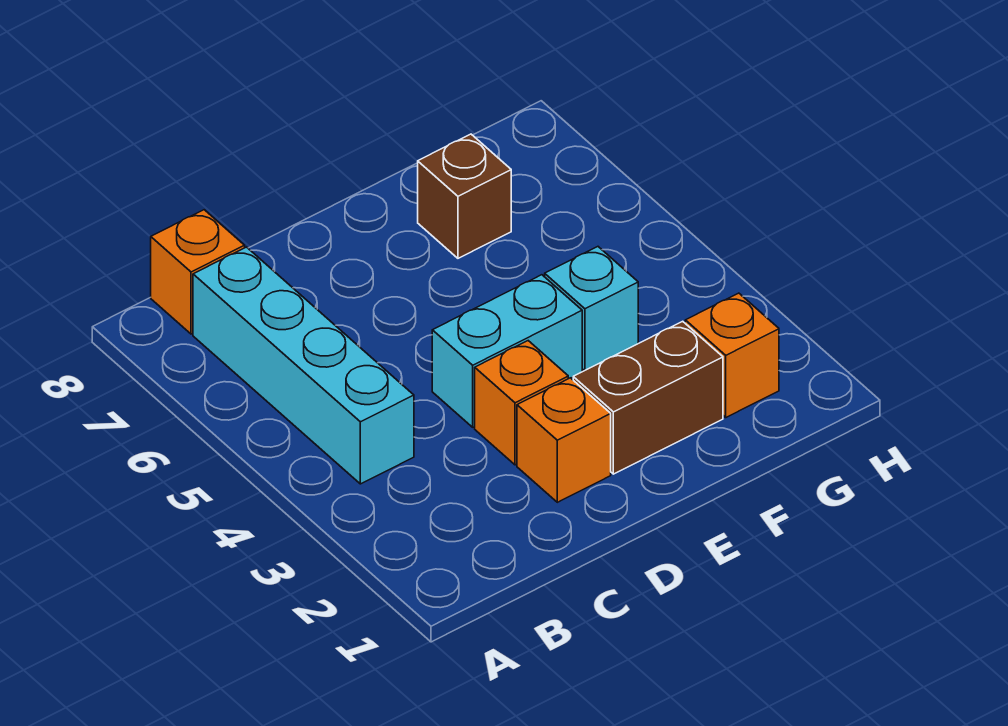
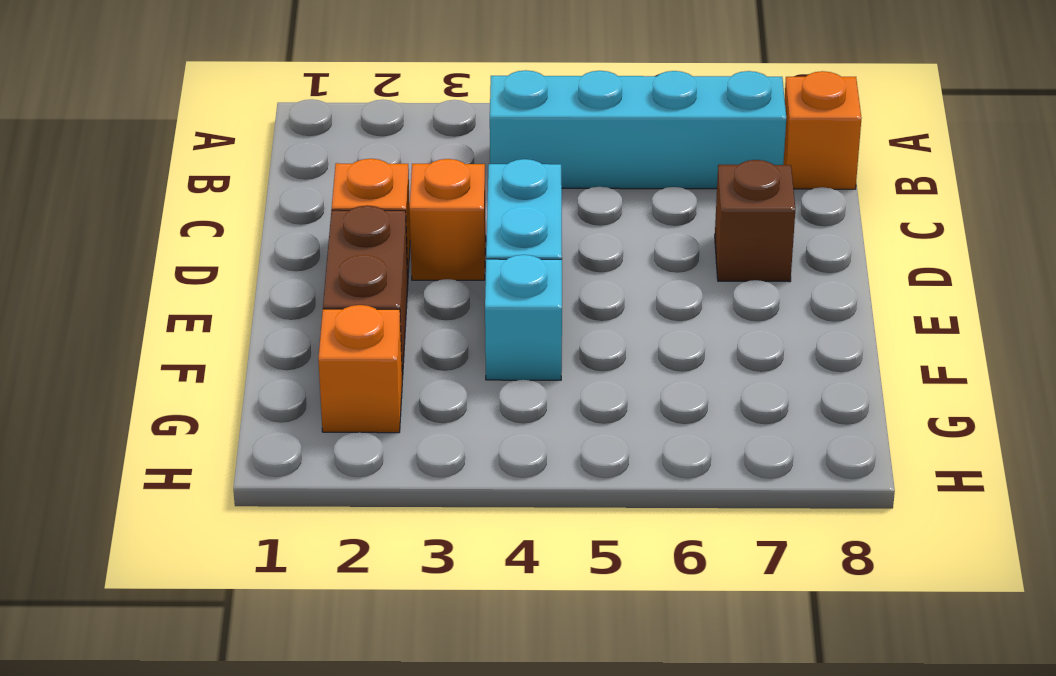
brown 1x1 brick [418,134,511,258] -> brown 1x1 brick moved to [715,160,795,282]

